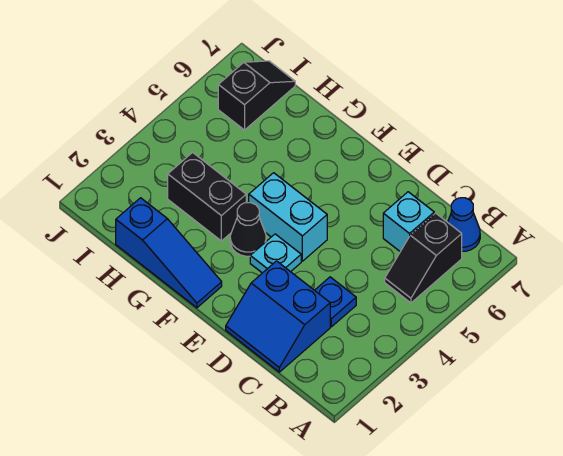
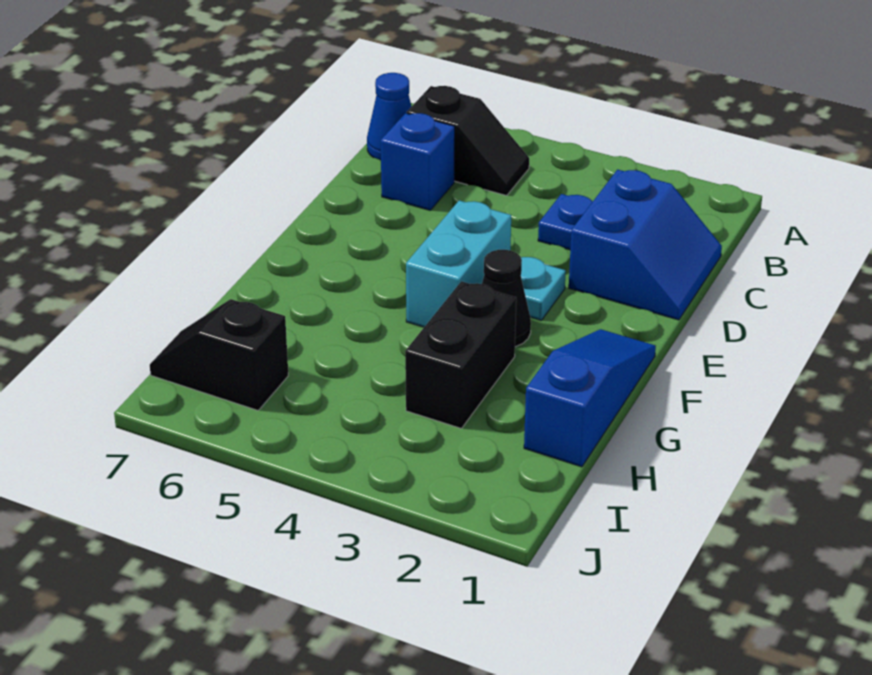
cyan 1x1 brick [383,192,434,252] -> blue 1x1 brick [381,113,455,210]

